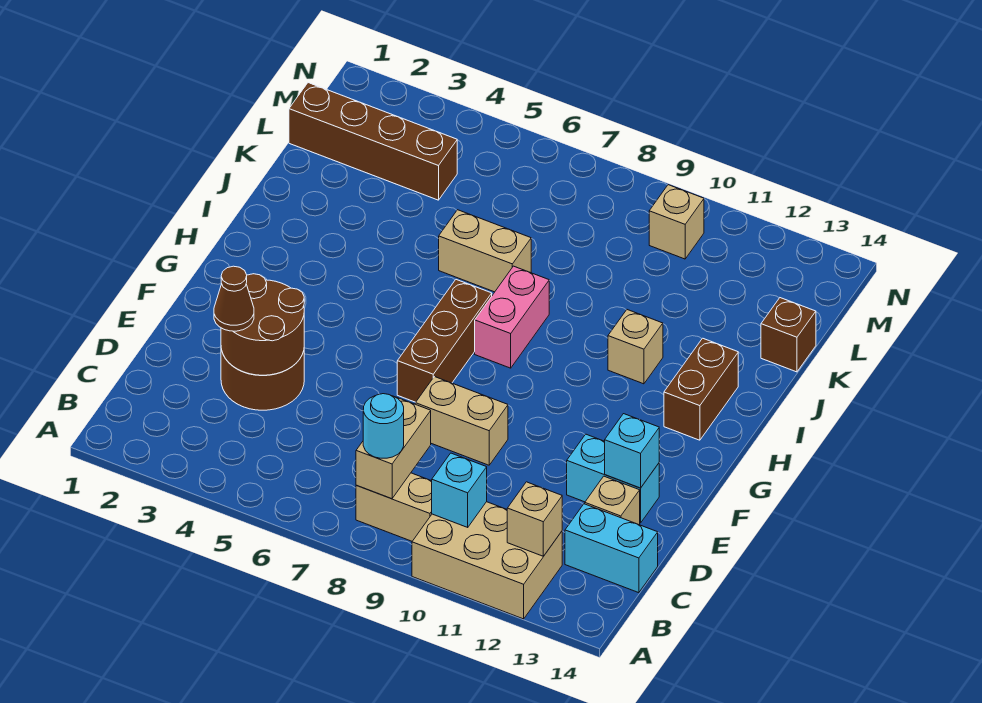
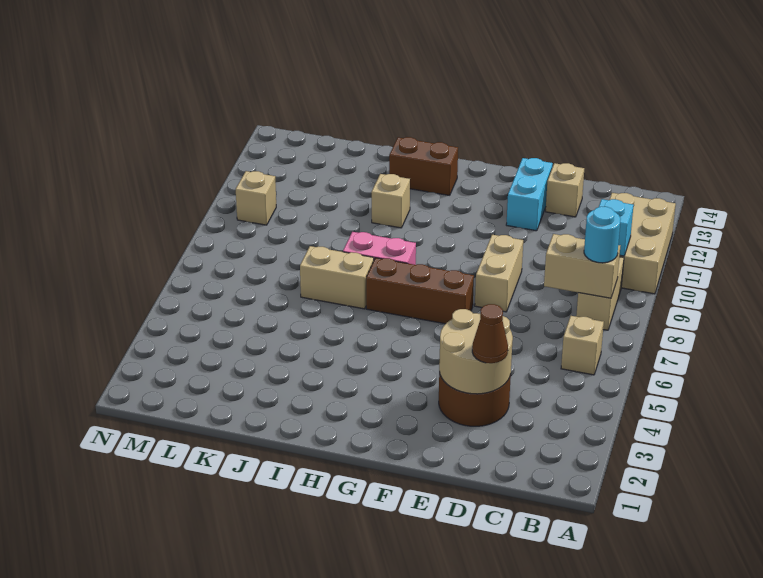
tan 1x1 brick [507,482,562,556] -> tan 1x1 brick moved to [561,316,604,375]
cyan 1x2 brick [565,504,658,593] -> none
brown 2x2 round brick [221,274,304,375] -> tan 2x2 round brick [439,309,513,394]
cyan 1x1 brick [605,414,659,488] -> none
tan 1x2 brick [439,210,531,292] -> tan 1x2 brick turned to [300,246,374,309]
brown 1x1 brick [761,298,816,372] -> none
brown 1x4 brick [289,83,457,200] -> none

